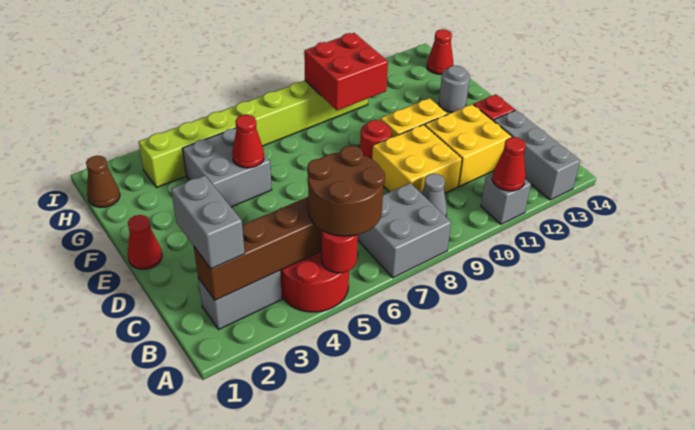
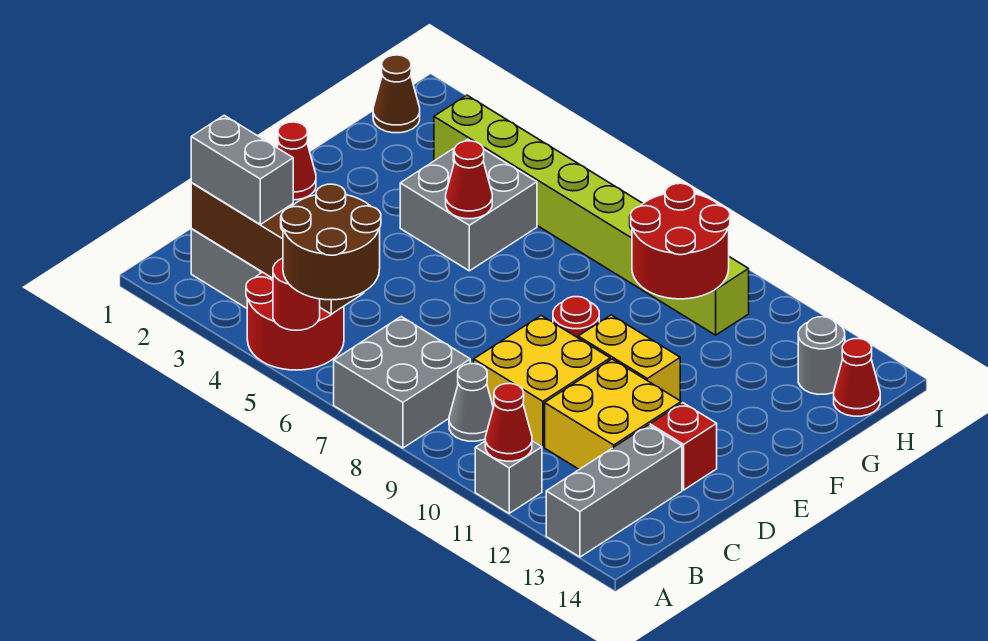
grey 1x2 brick [171,175,245,269] -> grey 1x2 brick turned to [191,115,293,224]
grey 1x1 round brick [439,65,470,112] -> grey 1x1 round brick moved to [798,317,845,394]
red 2x2 brick [304,33,388,110] -> red 2x2 round brick [631,183,730,299]

